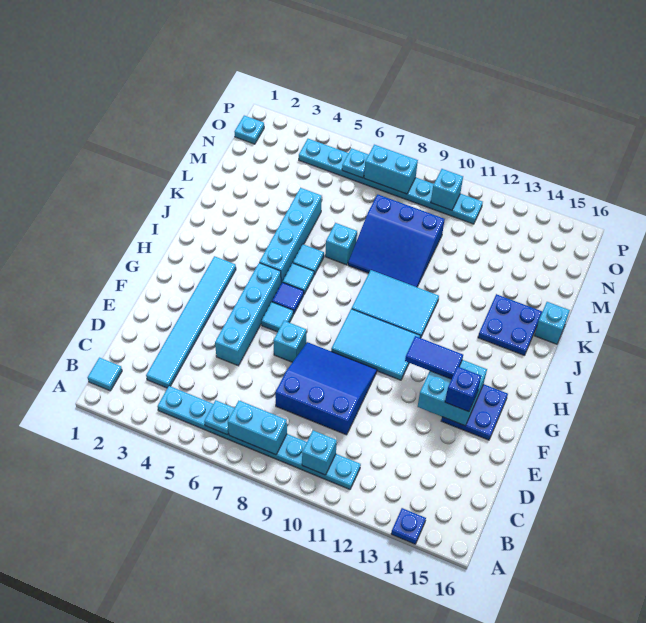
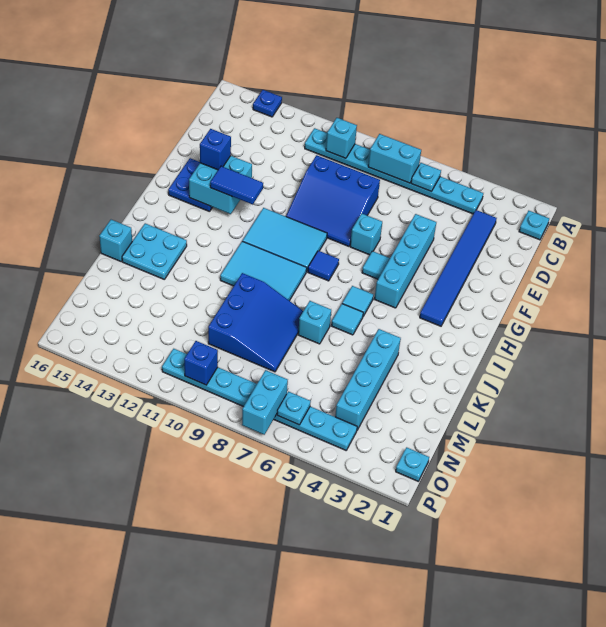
cyan 1x1 tile [88,358,122,391] -> cyan 1x1 plate [519,211,549,240]
cyan 1x6 tile [146,256,236,388] -> blue 1x6 tile [420,210,497,326]
blue 1x1 tile [272,282,304,314] -> blue 1x1 tile moved to [308,251,339,281]
cyan 1x4 brick [259,188,322,283] -> cyan 1x4 brick moved to [335,329,401,430]
blue 2x2 plate [478,294,542,355] -> cyan 2x2 plate [122,223,187,279]
blue 3x3 slope [348,194,445,287] -> blue 3x3 slope turned to [208,273,303,372]
cyan 1x2 brick [364,145,418,194] -> cyan 1x2 brick turned to [242,370,288,435]
cyan 1x1 brick [431,169,463,210] -> blue 1x1 brick [184,341,218,385]

